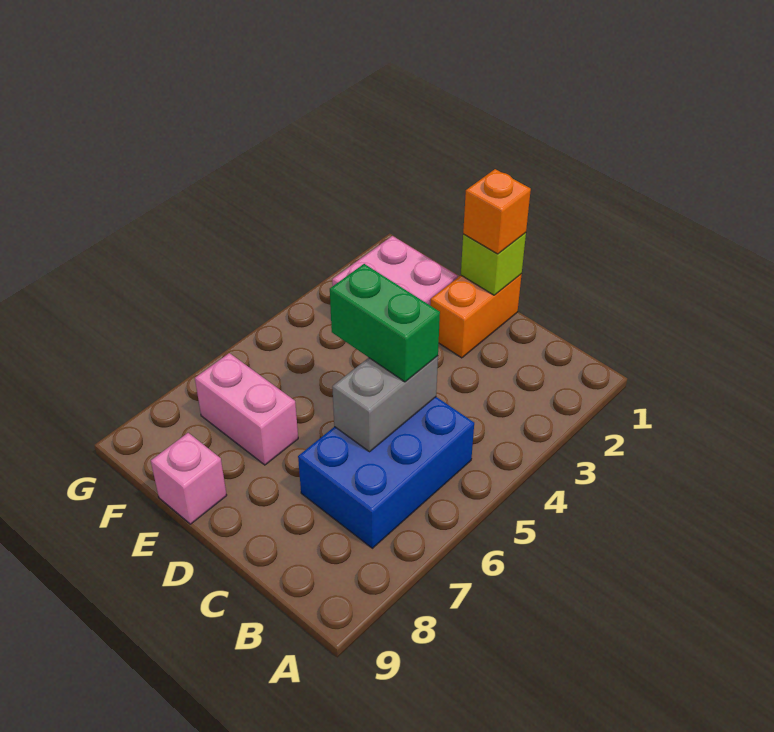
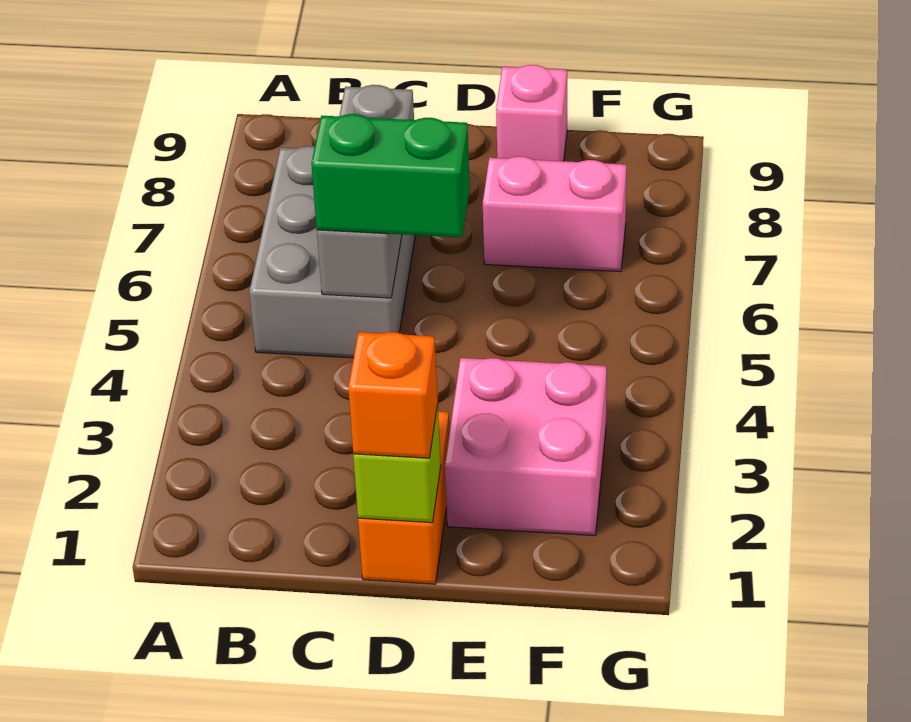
blue 2x3 brick [298,397,474,548] -> grey 2x3 brick [249,146,415,358]
grey 1x2 brick [332,356,438,452] -> grey 1x3 brick [317,85,414,298]

